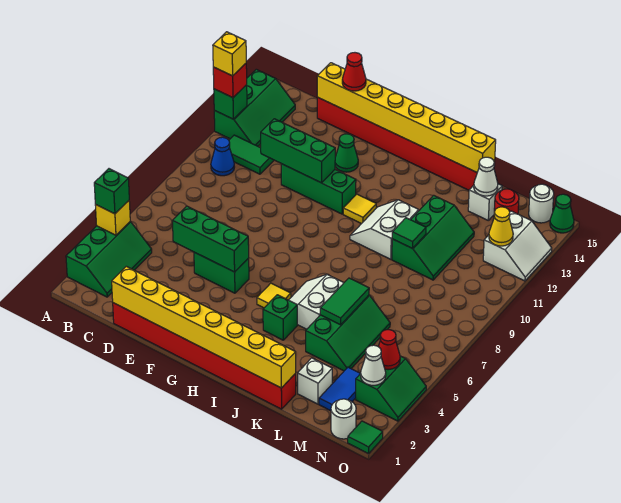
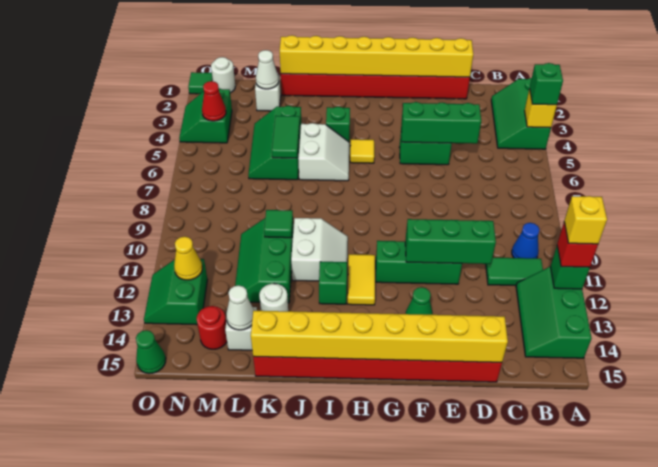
red 1x1 cone [342,53,366,91] -> none
yellow 1x1 tile [343,194,376,224] -> yellow 1x2 tile [348,254,375,305]
none -> green 1x1 brick [319,262,347,304]
blue 1x2 tile [319,367,361,411] -> none
white 1x1 cone [361,345,386,385] -> white 1x1 cone moved to [256,50,279,89]
white 2x2 slope [483,211,552,281] -> green 2x2 slope [144,259,208,325]
white 1x1 round brick [529,184,554,223] -> white 1x1 round brick moved to [259,284,288,311]

